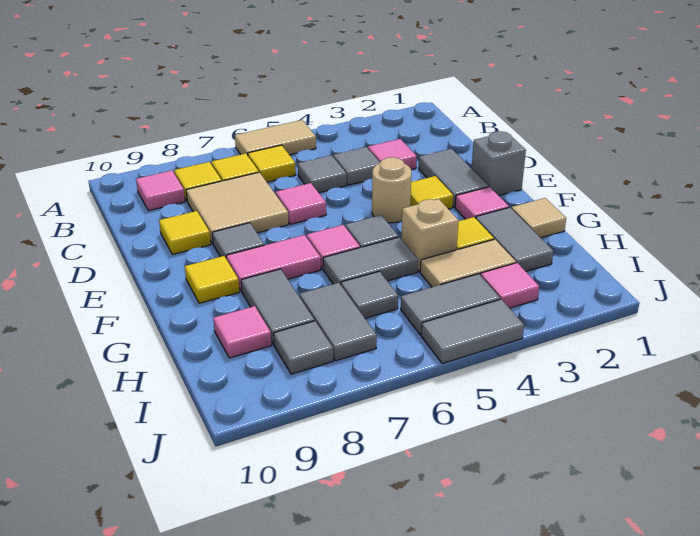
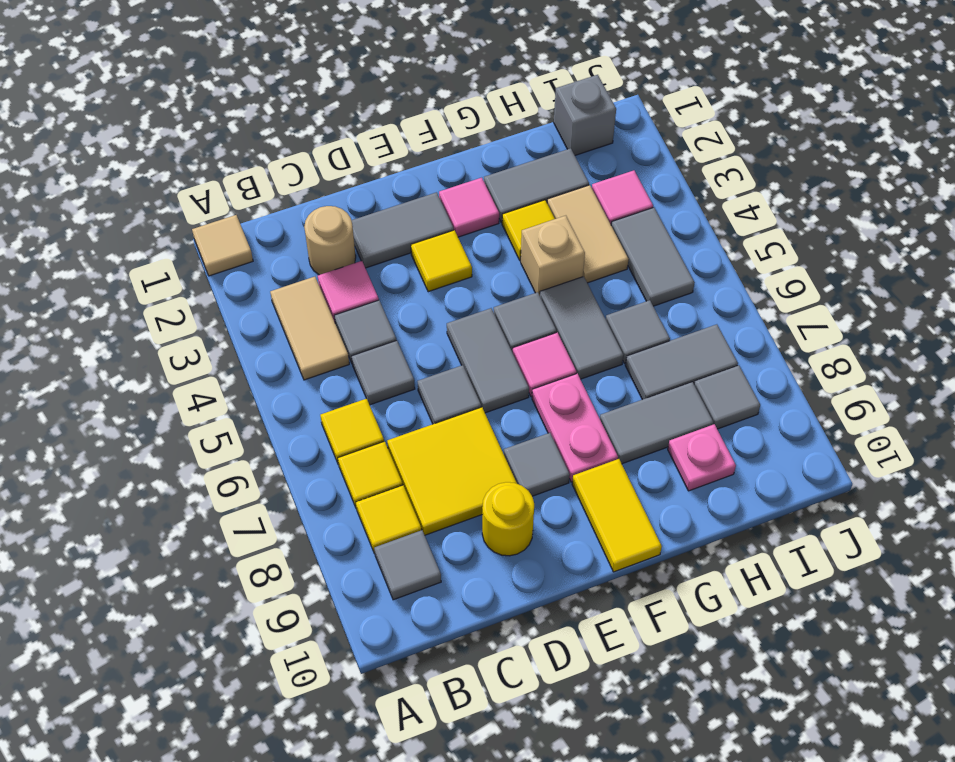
tan 1x2 tile [235,120,316,155] -> tan 1x2 tile moved to [270,277,349,380]
pink 1x1 tile [136,171,185,211] -> grey 1x1 tile [374,530,441,600]
tan 2x2 tile [186,172,289,244] -> yellow 2x2 tile [387,407,517,535]
pink 1x1 tile [276,183,326,224] -> grey 1x1 tile [418,365,481,424]
yellow 1x1 tile [159,211,211,255] -> yellow 1x1 round brick [482,482,534,556]
grey 1x1 brick [472,131,526,196] -> grey 1x1 brick moved to [554,75,616,155]
tan 1x1 round brick [372,157,411,223] -> tan 1x1 round brick moved to [304,206,356,275]
pink 1x2 tile [226,235,321,292] -> pink 1x2 plate [532,374,618,482]
yellow 1x1 tile [185,256,239,303] -> yellow 1x2 tile [572,459,662,572]
tan 1x1 tile [512,198,566,238] -> tan 1x1 tile moved to [192,215,253,276]
pink 1x1 tile [213,306,271,358] -> pink 1x1 plate [668,424,736,491]
grey 1x2 tile [421,299,524,364] -> grey 1x2 tile moved to [447,308,529,413]

